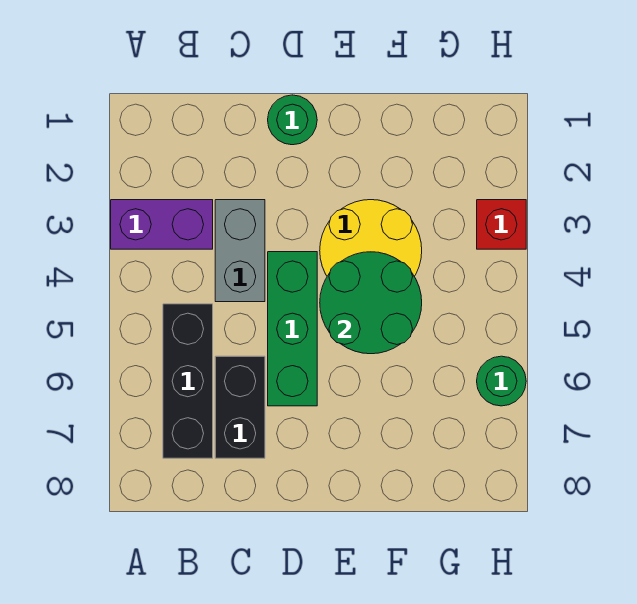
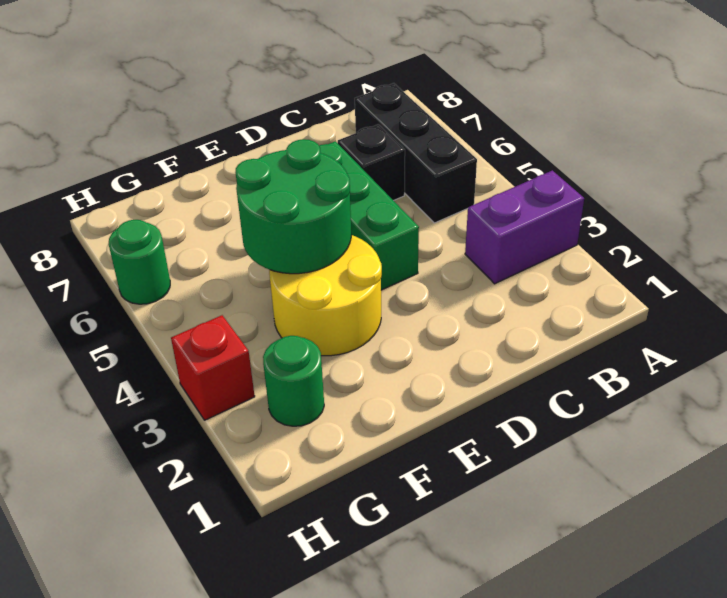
grey 1x2 brick [215,200,265,302] -> none
black 1x2 brick [215,356,265,458] -> black 1x1 brick [338,124,405,201]
green 1x1 round brick [268,95,317,145] -> green 1x1 round brick moved to [263,336,324,426]

